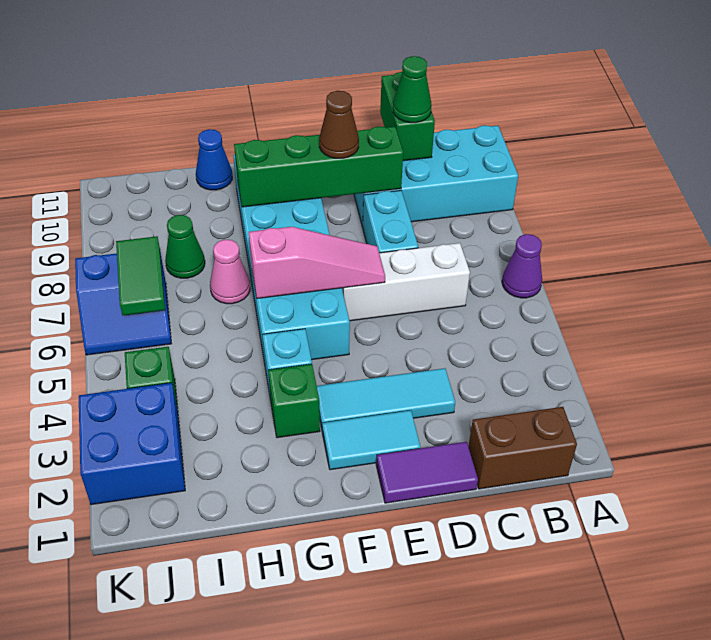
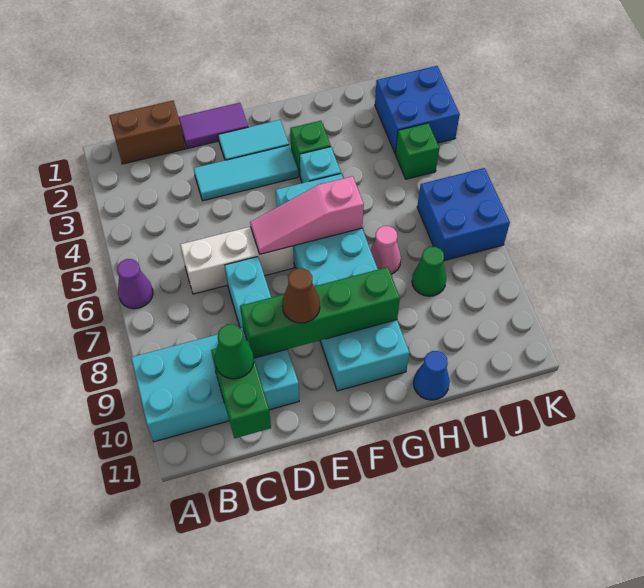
blue 2x2 slope [75,253,171,355] -> blue 2x2 brick [417,168,510,261]
green 1x2 tile [116,236,165,315] -> none

